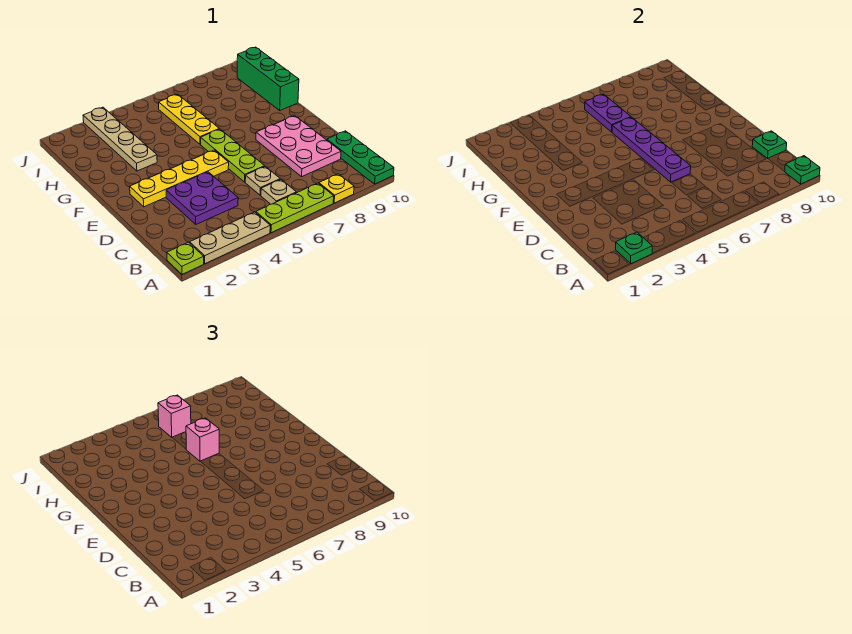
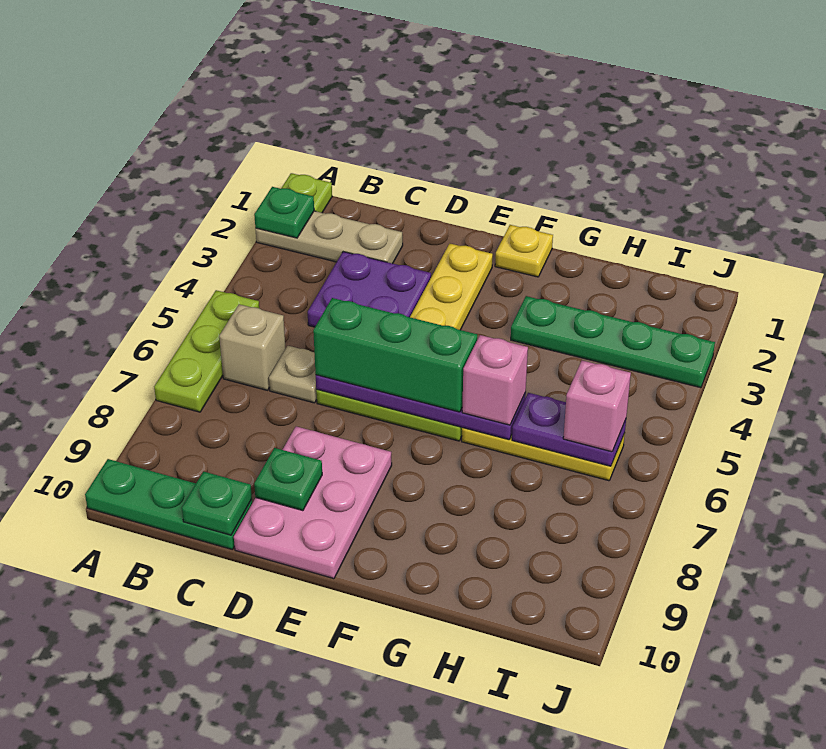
tan 1x3 plate [190,212,270,264] -> tan 1x3 plate turned to [256,211,403,264]
yellow 1x1 plate [319,174,354,203] -> yellow 1x1 plate moved to [495,225,553,277]
green 1x1 plate [785,156,820,184] -> green 1x1 plate moved to [254,448,322,511]
tan 1x1 plate [261,179,296,204] -> tan 1x1 brick [219,304,286,390]
pink 2x3 plate [256,116,341,177] -> pink 2x3 plate turned to [234,426,392,579]
tan 1x4 plate [83,107,157,171] -> green 1x4 plate [511,296,715,388]
green 1x3 brick [237,47,299,110] -> green 1x3 brick moved to [313,298,477,412]

